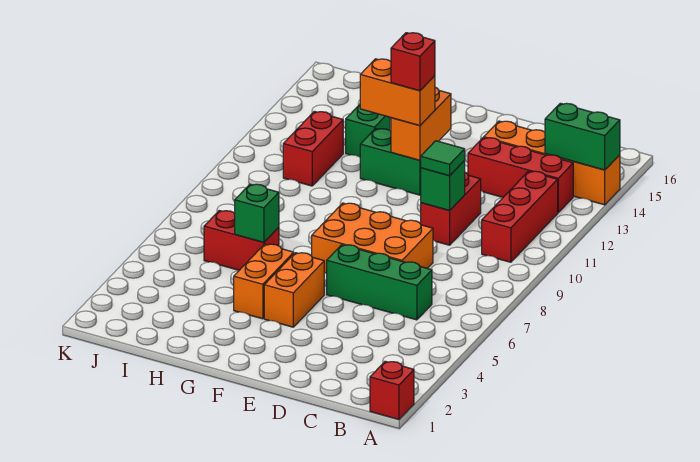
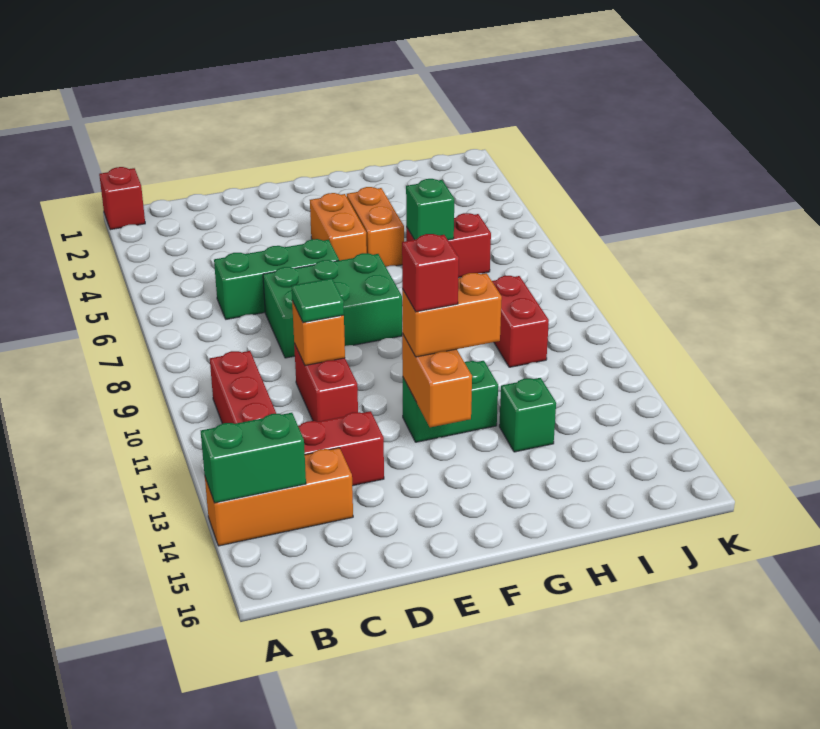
orange 1x4 brick [484,121,620,205] -> orange 1x3 brick [205,448,353,546]
orange 2x3 brick [312,203,433,273] -> green 2x3 brick [263,253,402,358]
green 1x1 brick [421,161,465,211] -> orange 1x1 brick [292,301,345,365]
red 1x2 brick [283,111,343,186] -> red 1x2 brick moved to [492,276,549,367]

